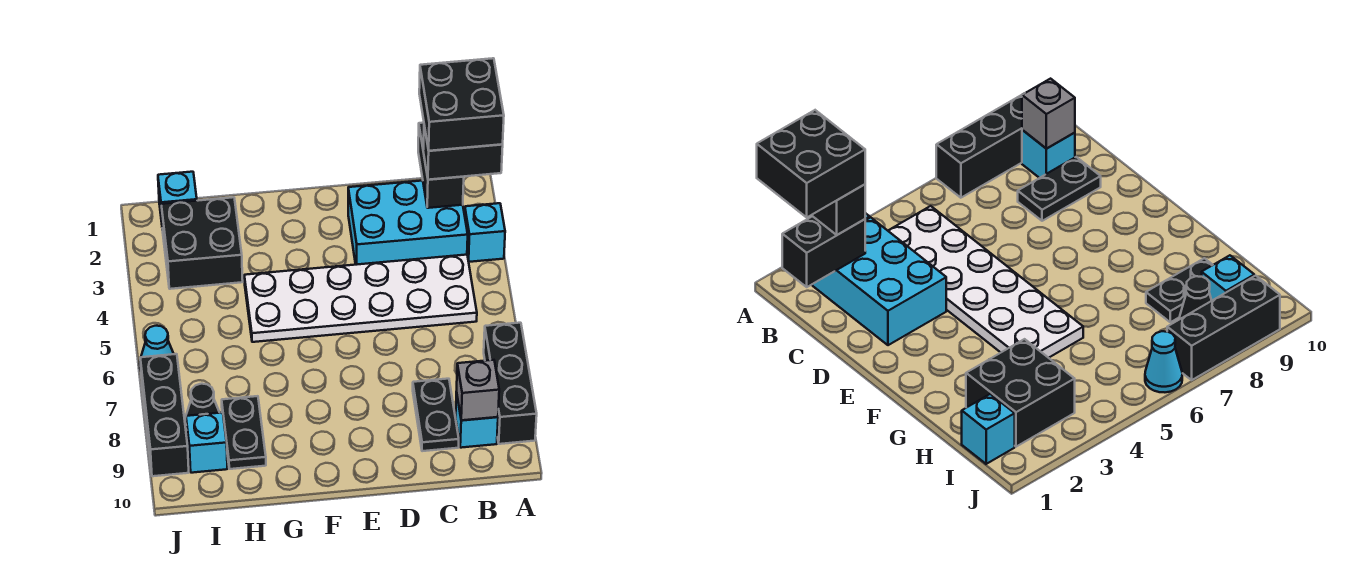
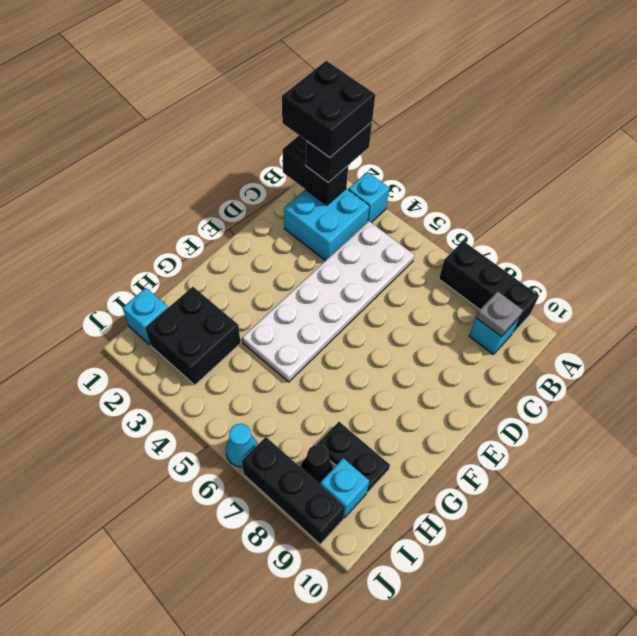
cyan 2x3 brick [348,181,468,265] -> cyan 2x2 brick [284,189,370,261]
grey 1x1 brick [457,360,499,420] -> grey 1x1 plate [476,291,523,337]
black 1x2 plate [413,379,459,451] -> none

